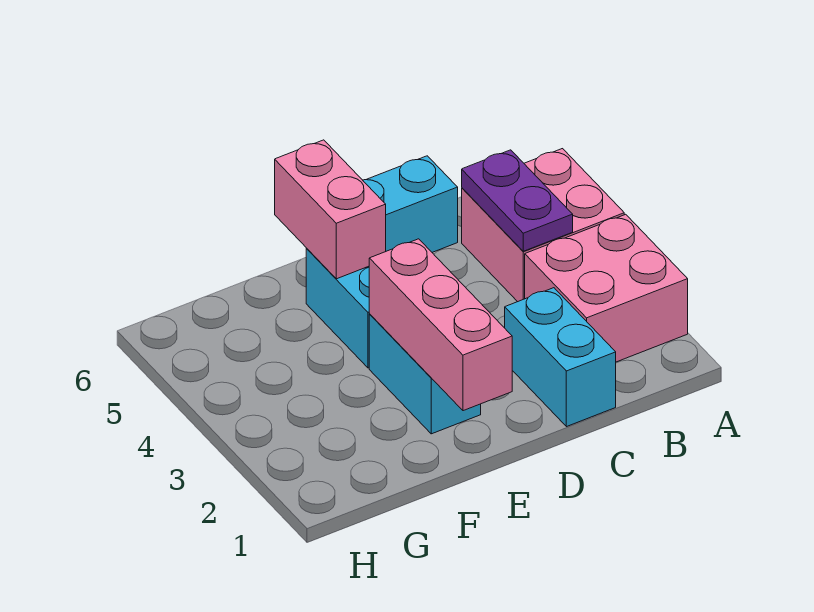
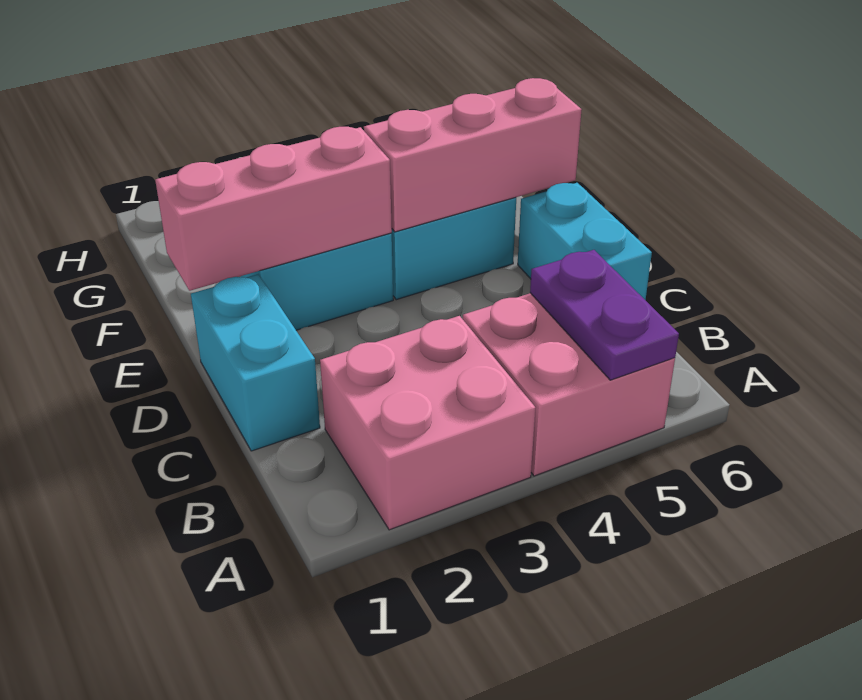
purple 1x2 plate [462,150,573,251] -> purple 1x2 plate turned to [530,250,679,380]
cyan 1x2 brick [505,288,616,427] -> cyan 1x2 brick turned to [191,274,320,451]
pink 1x2 brick [275,140,386,279] -> pink 1x3 brick [364,78,582,232]

